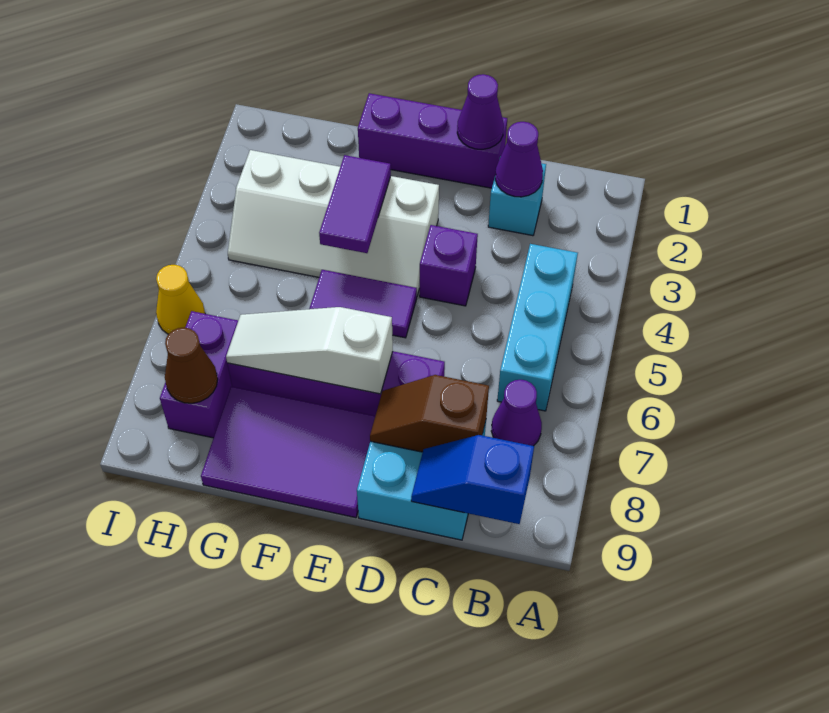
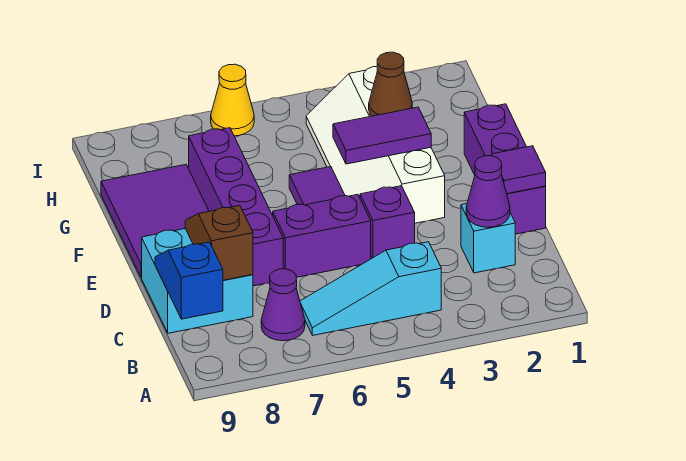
cyan 1x3 brick [497,244,578,411] -> cyan 1x3 slope [300,242,441,335]
purple 1x1 cone [457,74,504,149] -> purple 1x1 tile [491,146,546,194]
white 1x3 slope [226,307,393,394] -> none
purple 1x2 brick [160,311,238,438] -> purple 1x2 brick moved to [273,194,371,277]
brown 1x1 cone [165,328,218,403] -> brown 1x1 cone moved to [369,52,412,116]

